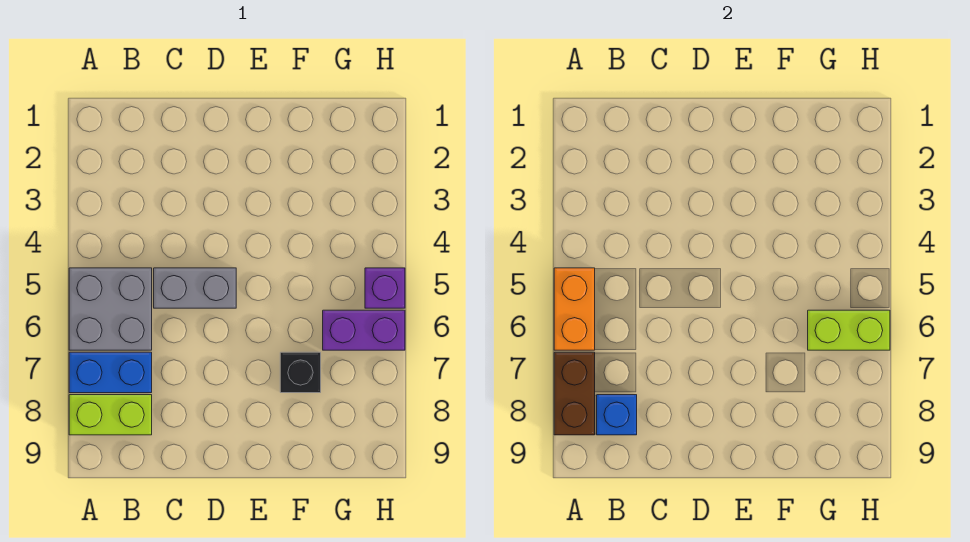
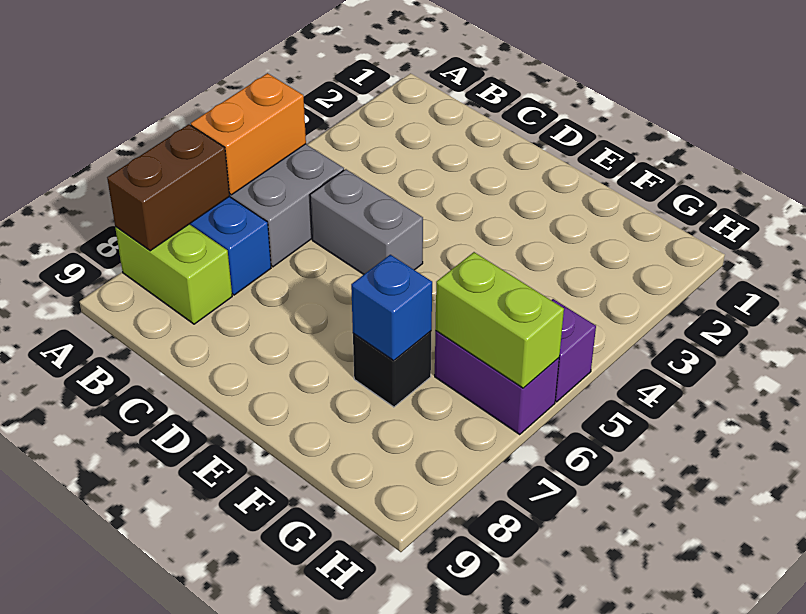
blue 1x1 brick [597,395,637,435] -> blue 1x1 brick moved to [351,255,432,361]

